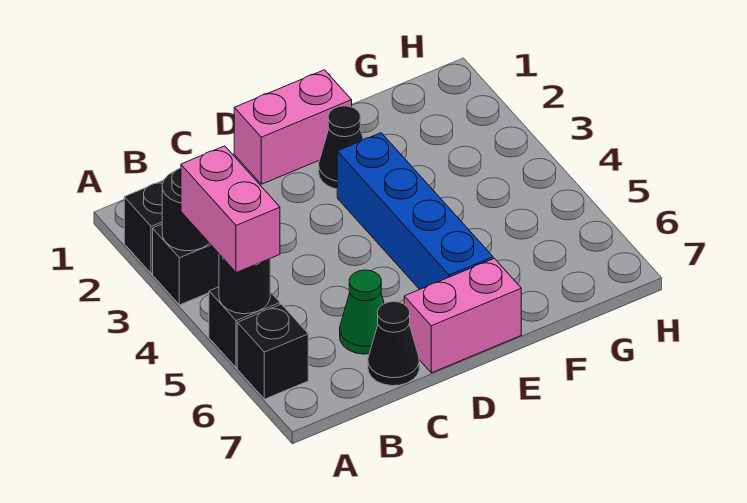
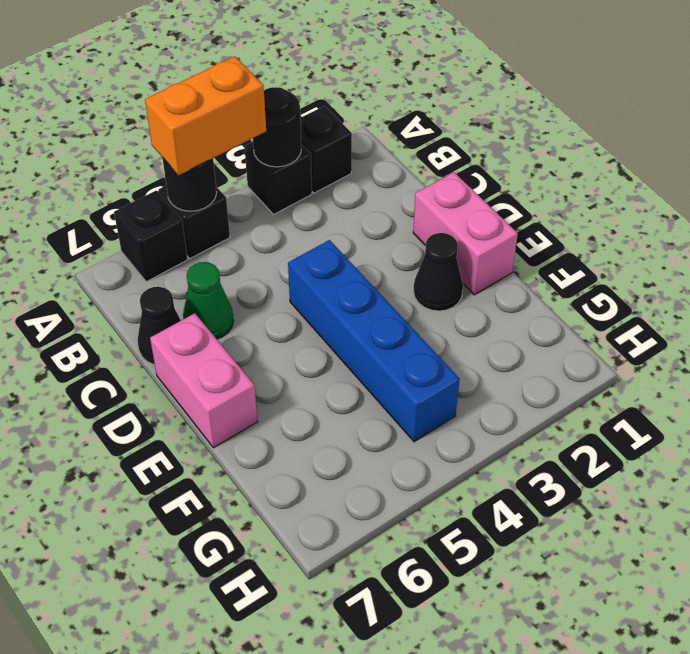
pink 1x2 brick [181,146,280,273] -> orange 1x2 brick [145,57,266,175]
blue 1x4 brick [337,133,493,289] -> blue 1x4 brick turned to [288,240,460,442]

